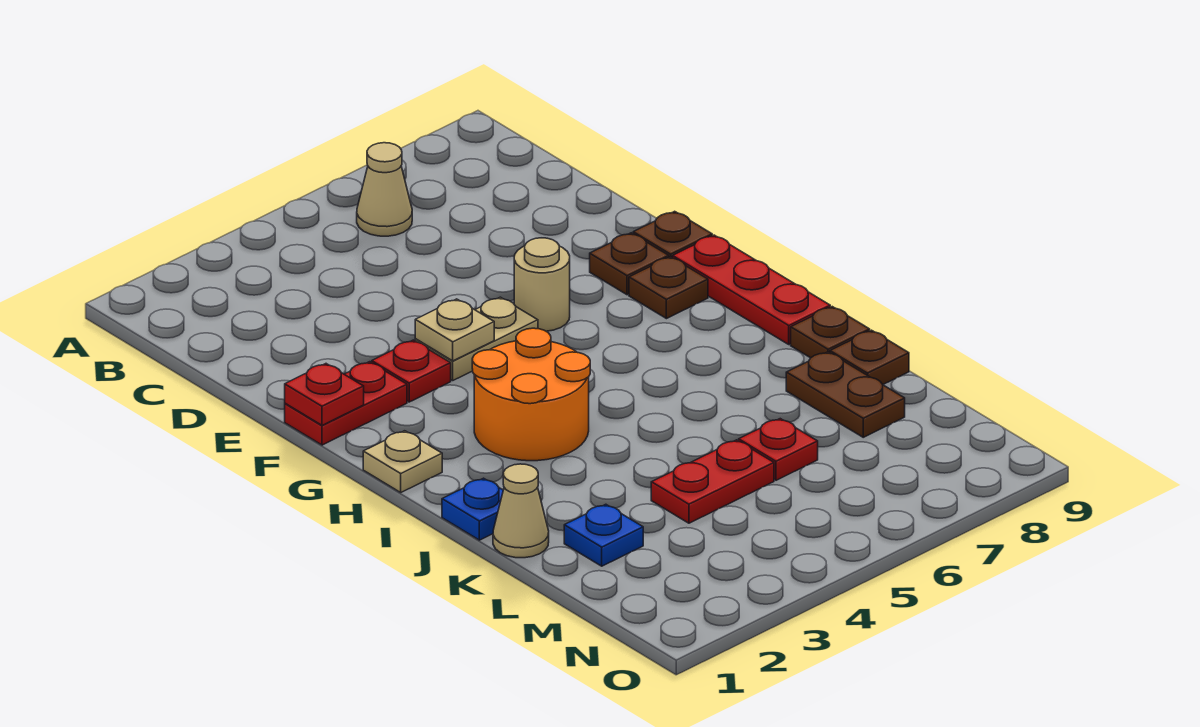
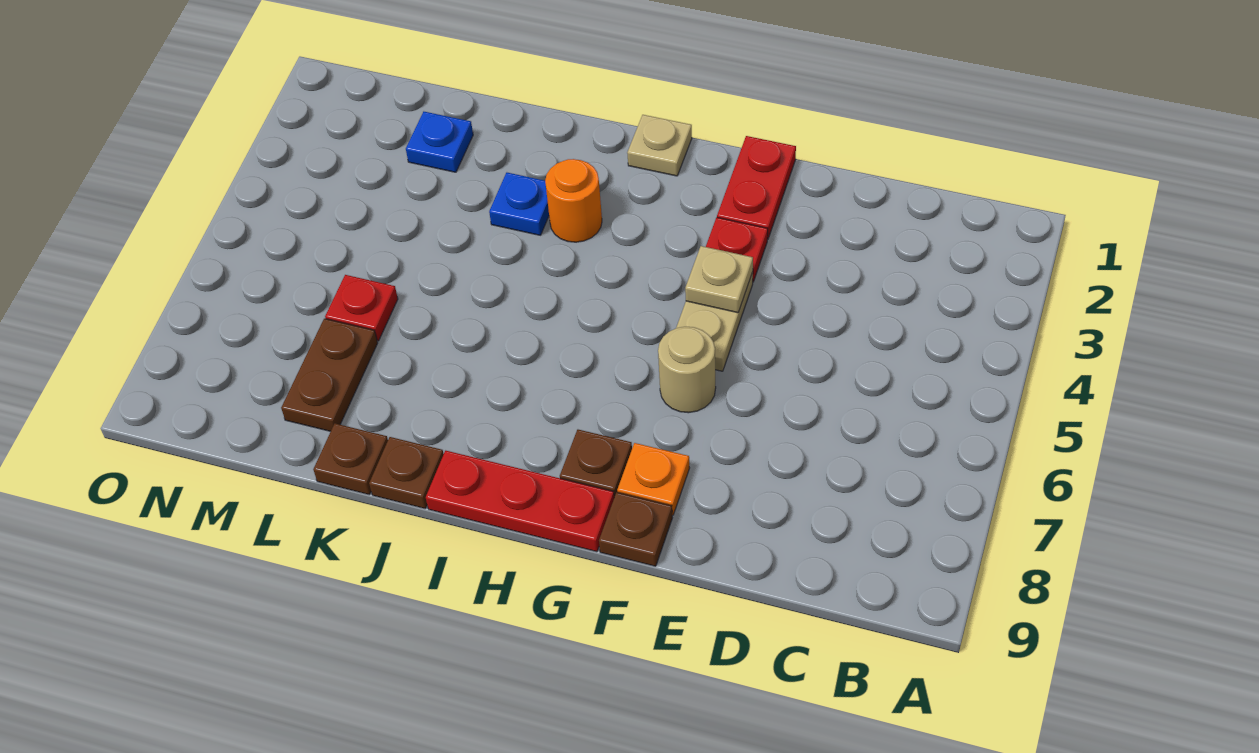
tan 1x1 cone [357,143,412,236] -> none
red 1x1 plate [285,364,364,425] -> none
brown 1x1 plate [590,233,669,295] -> orange 1x1 plate [617,443,689,515]
orange 2x2 round brick [472,328,590,461] -> orange 1x1 round brick [545,159,602,242]
blue 1x1 plate [442,478,503,540] -> blue 1x1 plate moved to [489,173,549,235]
tan 1x1 cone [493,464,549,558] -> none
brown 1x2 plate [786,352,905,437] -> brown 1x2 plate turned to [281,319,378,431]
red 1x2 plate [651,440,774,523] -> none

